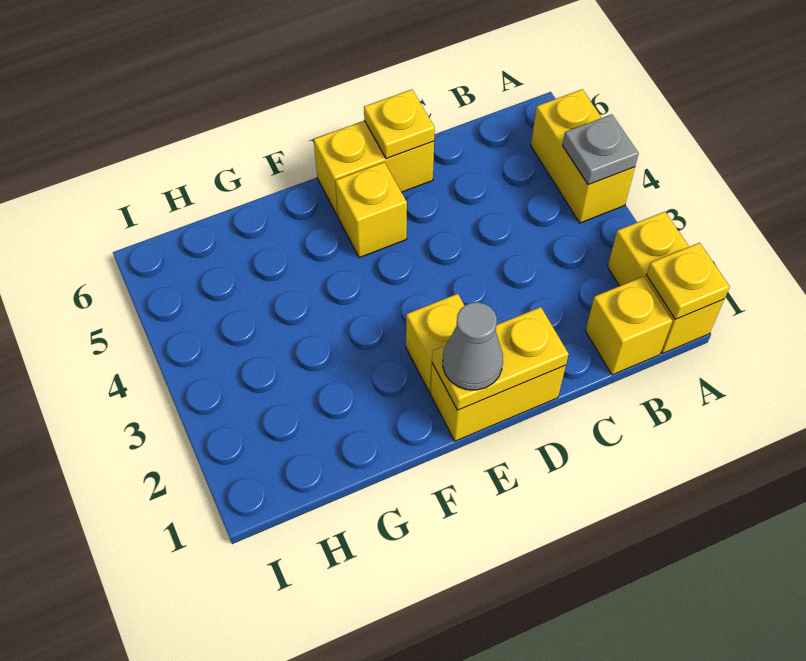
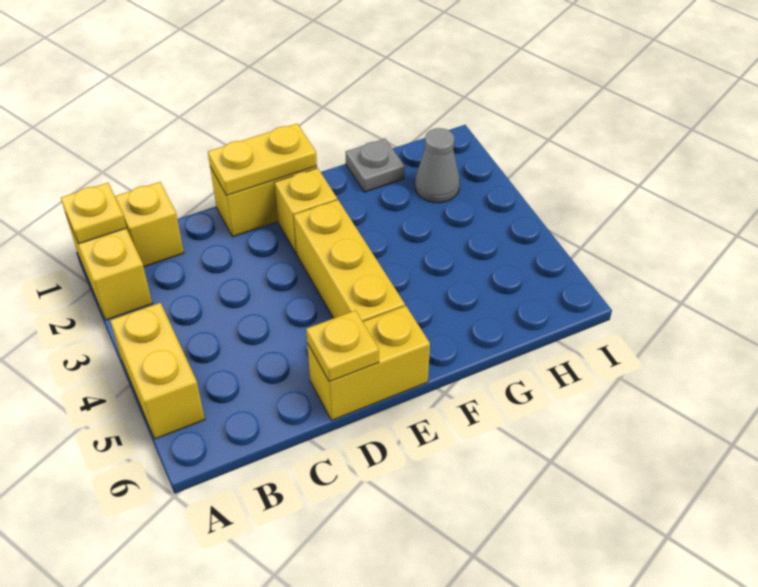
grey 1x1 plate [563,114,639,185] -> grey 1x1 plate moved to [345,139,405,192]
grey 1x1 cone [443,302,503,390] -> grey 1x1 cone moved to [415,128,460,203]
yellow 1x1 brick [335,162,407,258] -> yellow 1x3 brick [294,200,405,322]

